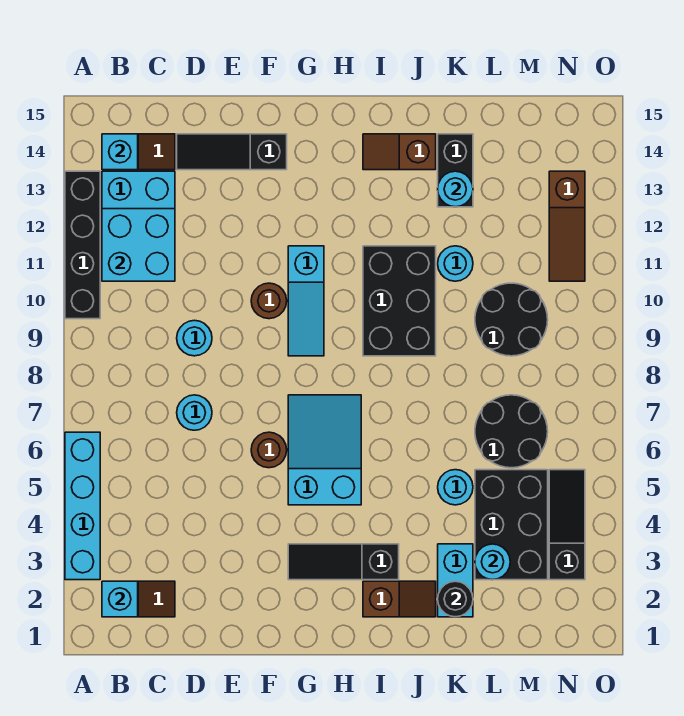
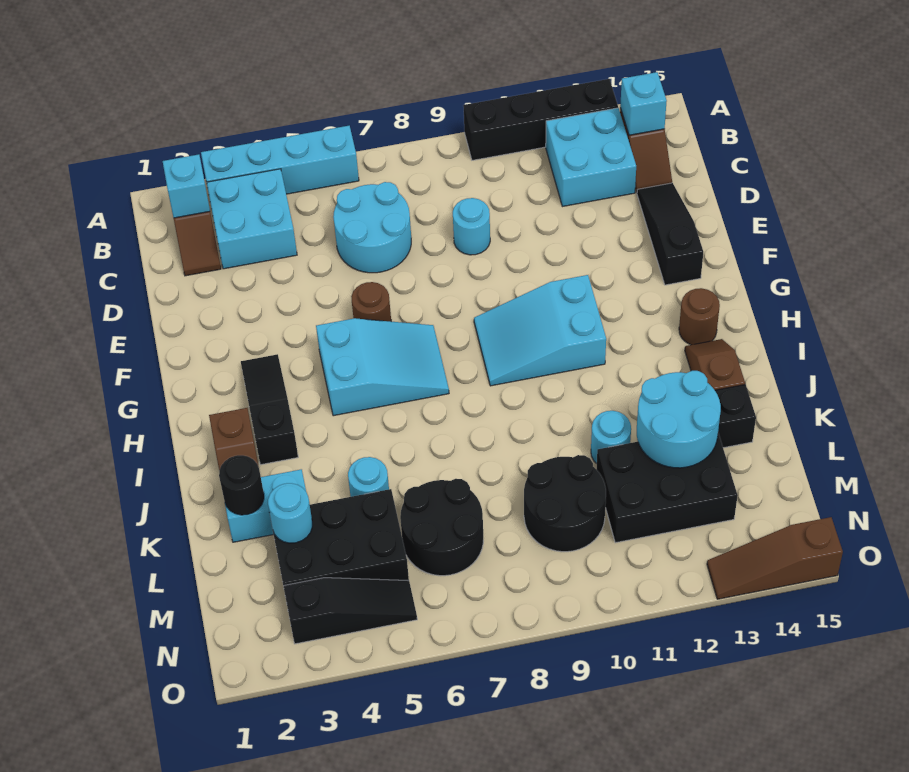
cyan 2x2 brick [102,209,175,281] -> cyan 2x2 brick moved to [207,169,297,269]
cyan 1x1 round brick [177,395,212,430] -> cyan 2x2 round brick [333,182,411,273]
brown 1x1 round brick [251,283,287,319] -> brown 1x1 round brick moved to [679,288,720,345]
cyan 1x3 slope [288,246,324,356] -> cyan 2x3 slope [474,275,606,386]
black 2x3 brick [363,246,436,356] -> black 2x3 brick moved to [596,433,738,543]
cyan 1x1 round brick [438,171,473,207] -> cyan 2x2 round brick [637,371,721,468]
brown 1x3 slope [549,171,585,281] -> brown 1x3 slope moved to [707,517,843,599]

